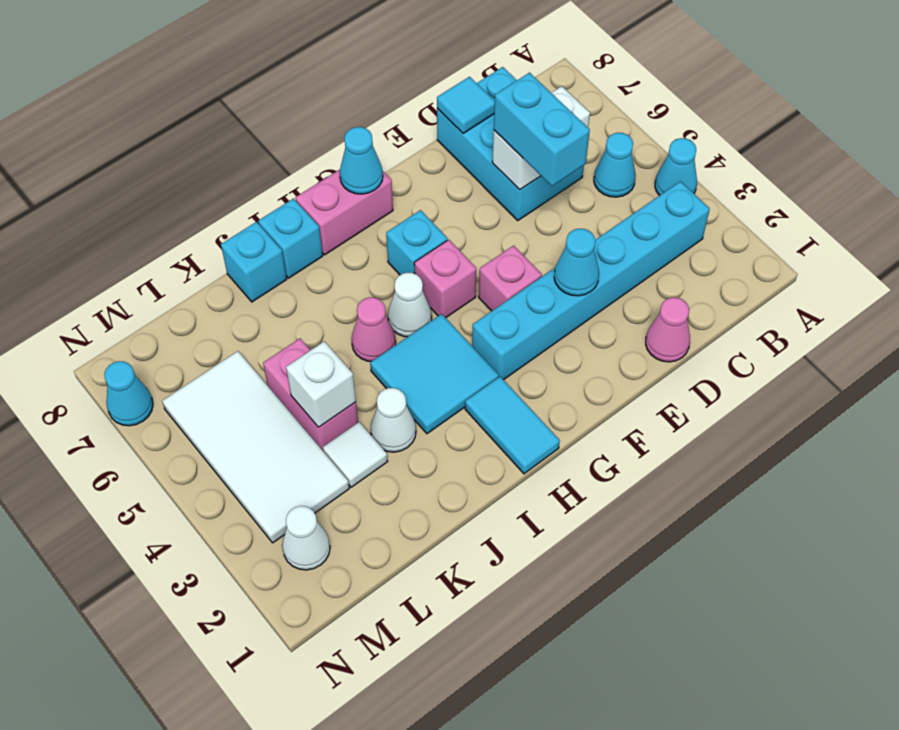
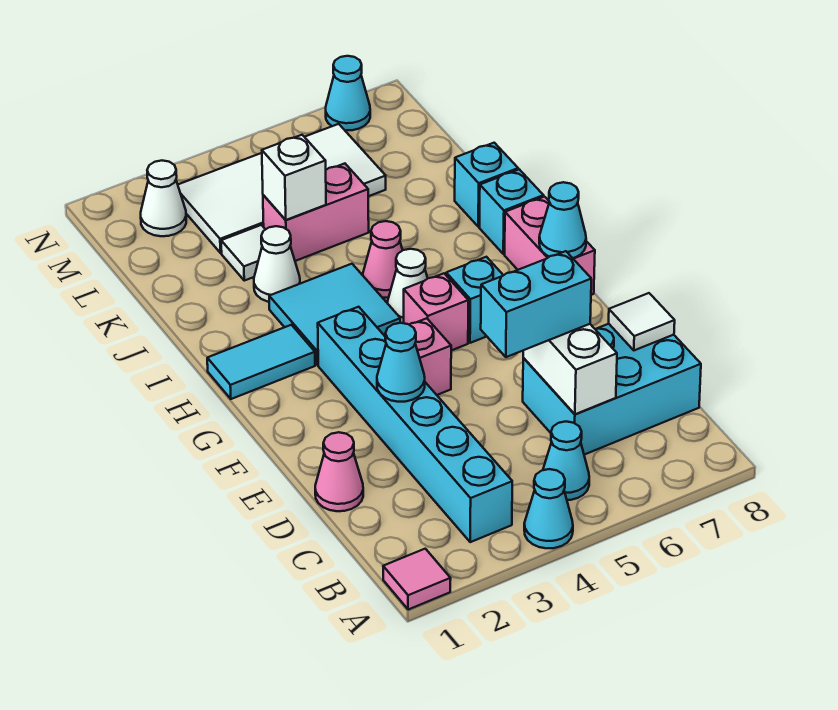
none -> pink 1x1 tile [383,549,451,610]
cyan 1x1 tile [437,77,495,133] -> white 1x1 tile [609,293,675,350]

